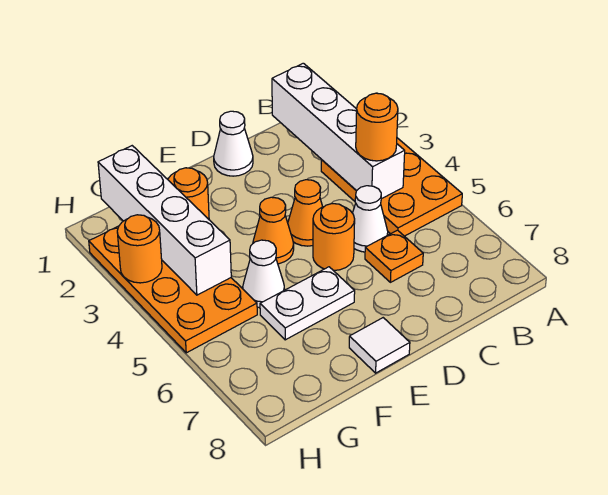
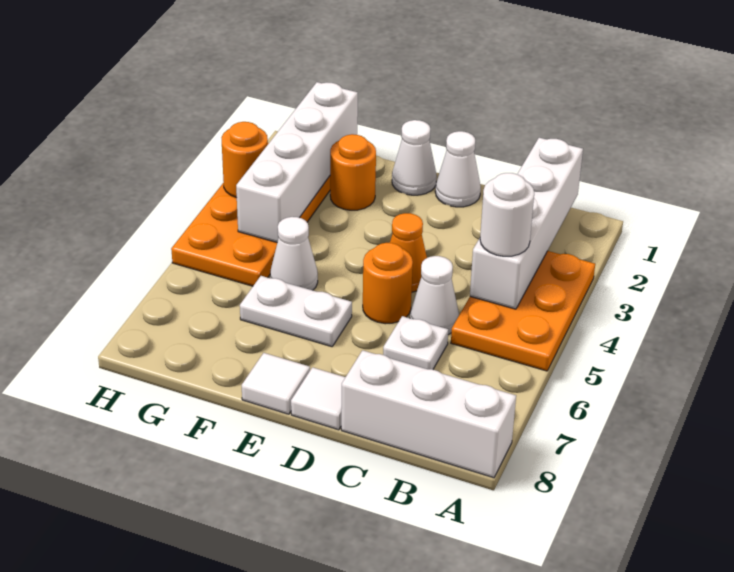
none -> white 1x3 brick [341,350,516,478]
orange 1x1 round brick [356,93,398,161] -> white 1x1 round brick [480,173,534,256]
orange 1x1 plate [365,230,423,282] -> white 1x1 plate [383,316,448,369]
none -> white 1x1 tile [291,367,345,430]
none -> white 1x1 cone [392,120,437,195]
orange 1x1 cone [253,197,294,264] -> none

